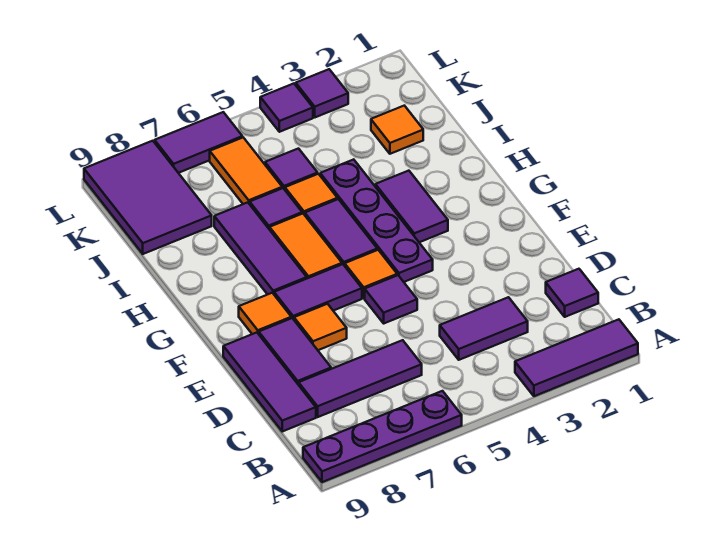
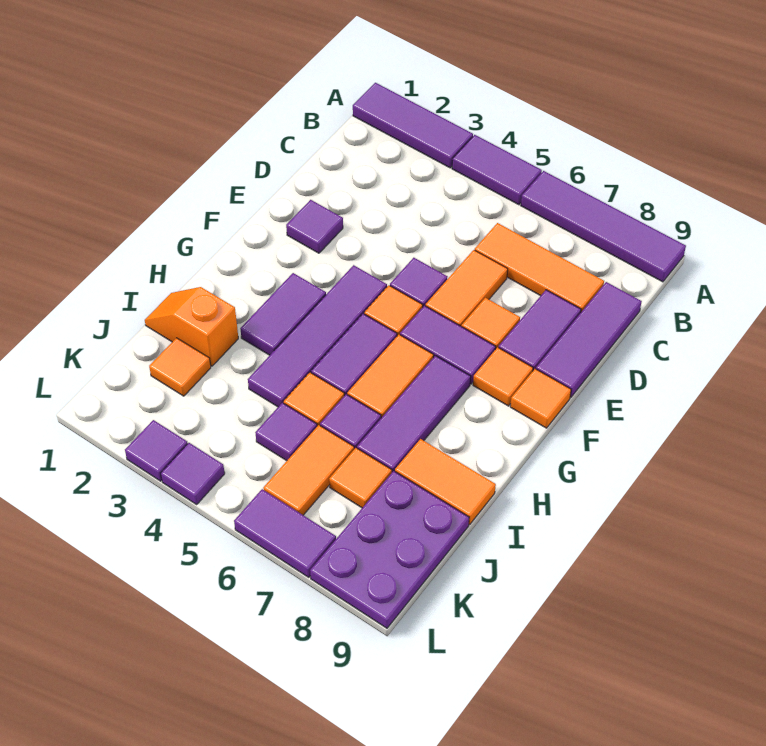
purple 1x4 plate [303,391,462,482] -> purple 1x4 tile [521,171,686,282]
purple 1x1 tile [546,269,598,317] -> purple 1x1 tile moved to [286,200,343,253]
purple 1x2 tile [440,297,528,360] -> purple 1x2 tile moved to [452,135,542,205]
purple 1x3 tile [299,340,422,417] -> orange 1x3 tile [475,223,604,312]
none -> orange 1x2 tile [425,250,508,327]
purple 1x4 plate [320,159,433,282] -> purple 1x4 tile [248,265,387,407]
none -> orange 1x1 tile [510,369,571,428]
none -> orange 1x2 slope [145,287,238,366]
none -> orange 1x2 tile [395,439,496,524]
none -> orange 1x1 tile [329,448,392,508]
purple 2x3 tile [84,141,212,254] -> purple 2x3 plate [310,471,469,628]

